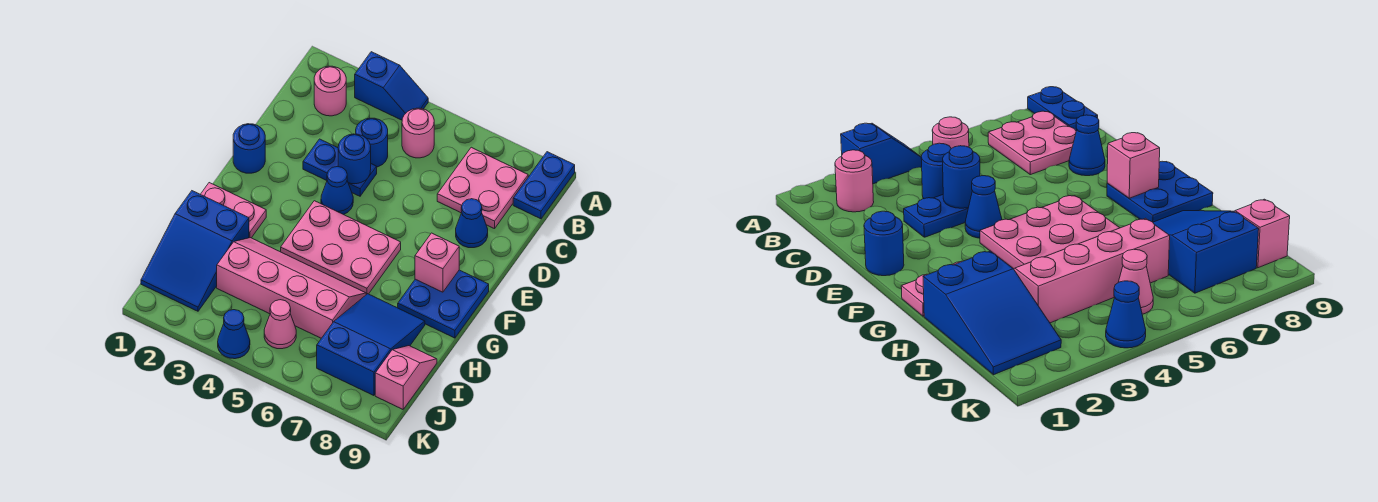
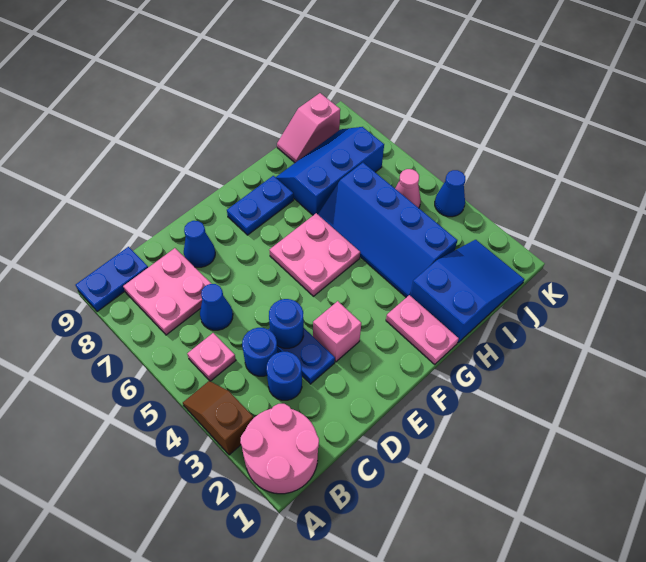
blue 1x2 slope [355,52,428,120] -> brown 1x2 slope [183,381,253,455]
pink 1x1 round brick [314,66,346,116] -> pink 2x2 round brick [240,404,319,494]
pink 1x1 round brick [402,108,434,158] -> pink 1x1 plate [187,333,236,381]
blue 1x1 round brick [233,124,265,173] -> blue 1x1 round brick moved to [266,352,302,400]
blue 1x1 cone [321,167,353,215] -> blue 1x1 cone moved to [200,284,233,330]
pink 2x3 plate [281,201,401,295] -> pink 2x2 plate [270,213,360,296]
blue 2x2 plate [398,270,489,338] -> blue 1x2 plate [227,176,294,235]
pink 1x1 brick [415,233,459,292] -> pink 1x1 brick moved to [313,301,361,362]
pink 2x4 slope [217,238,366,338] -> blue 2x4 slope [318,163,457,297]
blue 2x3 slope [317,294,425,396] -> blue 2x3 slope turned to [276,127,384,215]

